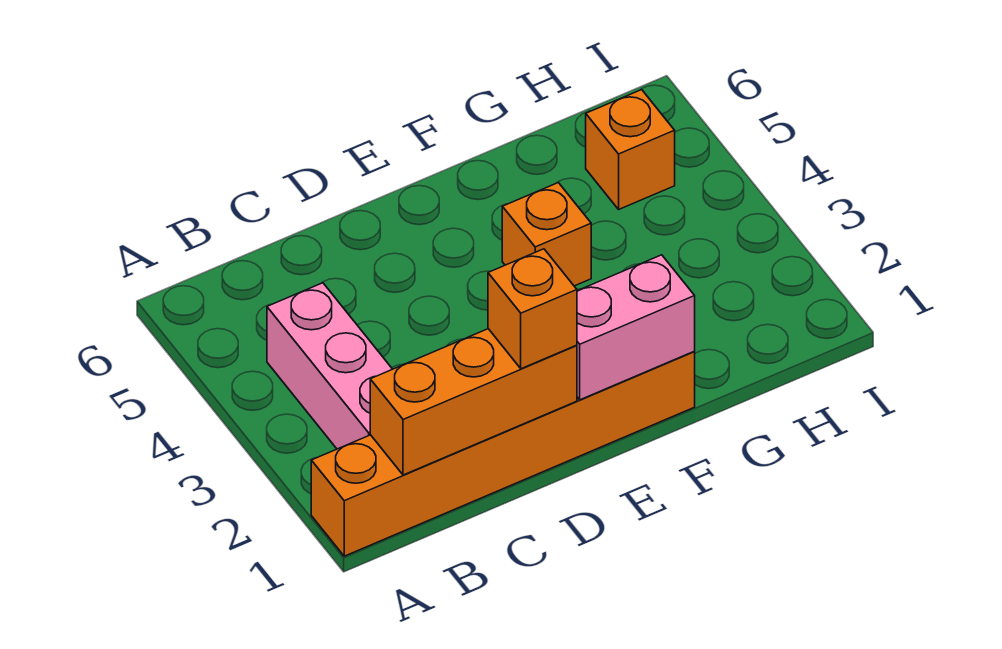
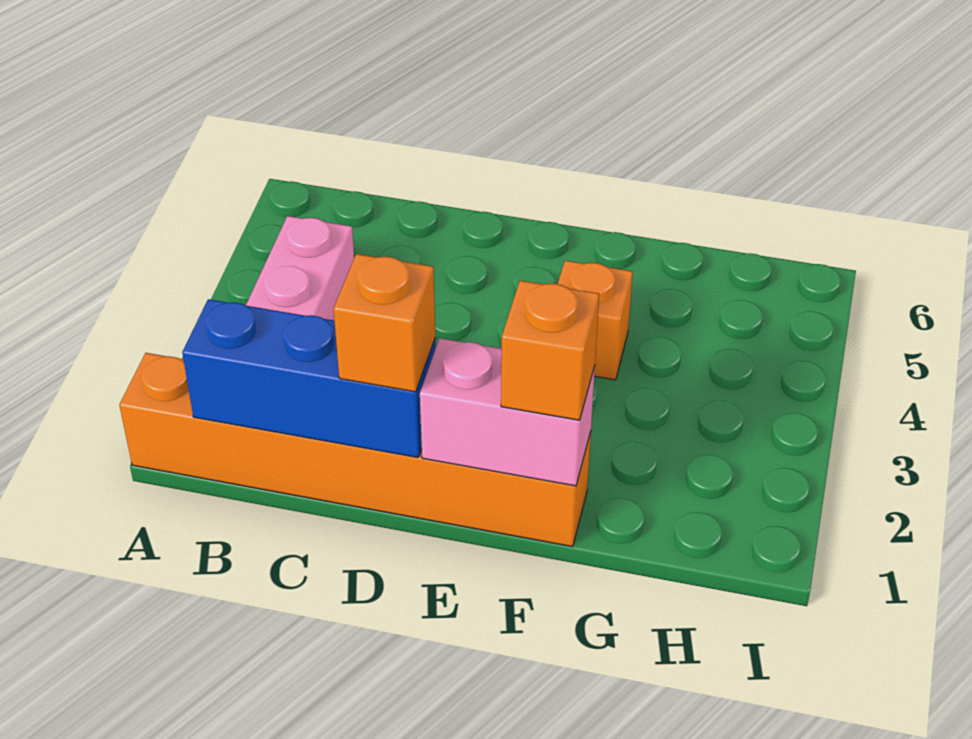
orange 1x3 brick [370,329,577,475] -> blue 1x3 brick [182,299,436,458]
orange 1x1 brick [586,90,675,209] -> orange 1x1 brick moved to [501,281,599,420]

